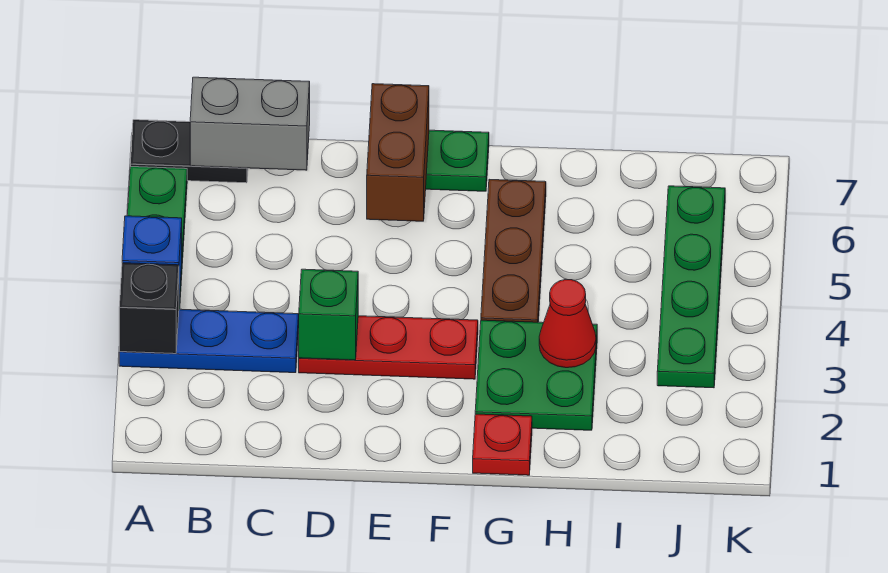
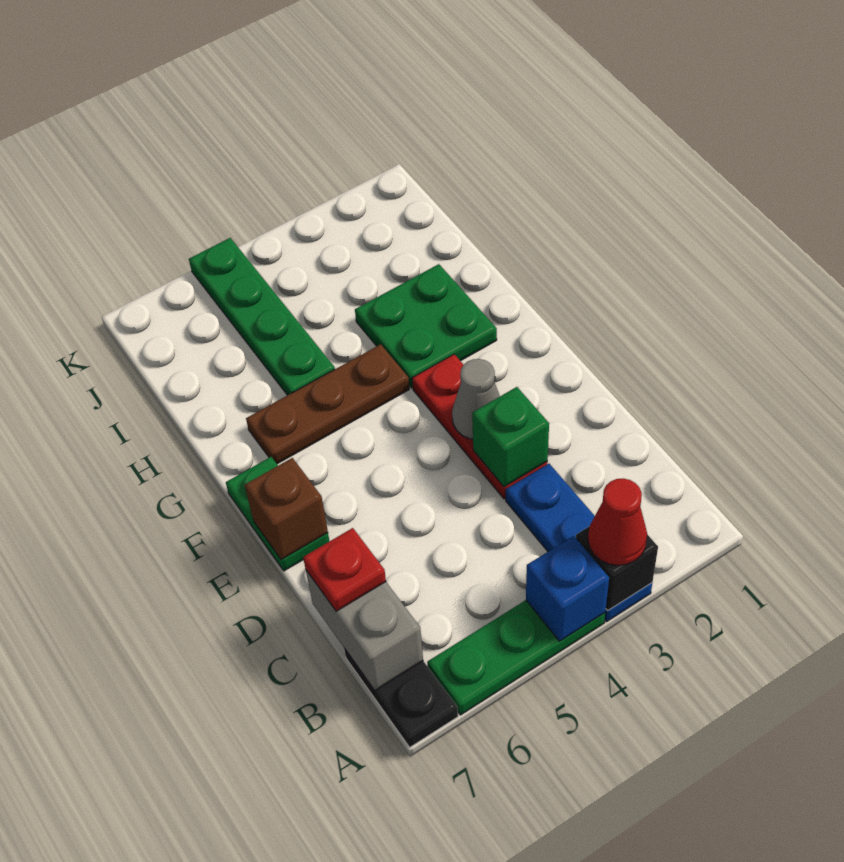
none -> grey 1x1 cone [452,359,500,439]
brown 1x2 brick [367,84,429,221] -> brown 1x1 brick [245,458,328,560]
red 1x1 plate [473,414,532,475] -> red 1x1 plate moved to [303,528,386,611]
red 1x1 cone [539,280,596,368] -> red 1x1 cone moved to [588,479,647,565]
green 1x4 plate [657,186,725,388] -> green 1x4 plate turned to [189,238,335,395]

